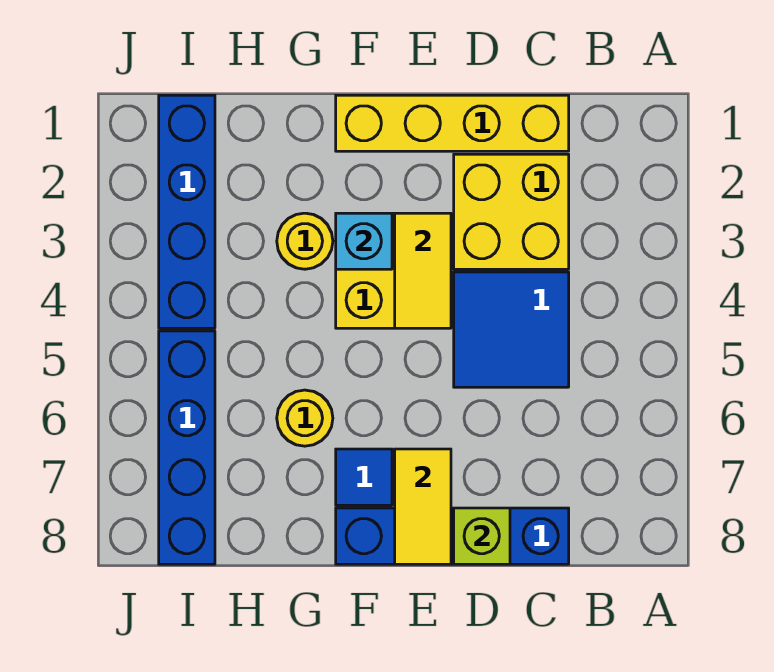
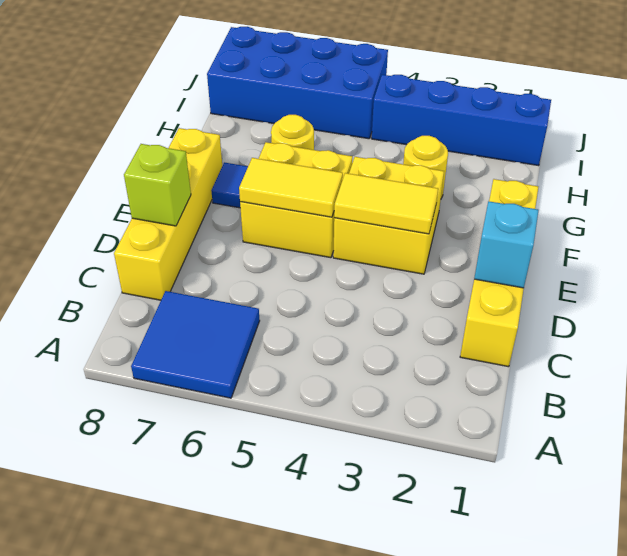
yellow 2x2 brick [454,154,569,269] -> yellow 2x2 brick moved to [240,142,352,258]
blue 2x2 tile [454,272,569,387] -> blue 2x2 tile moved to [131,291,260,398]
blue 1x4 brick [336,508,569,564] -> yellow 1x4 brick [114,128,222,300]
yellow 1x2 tile [395,449,451,564] -> yellow 1x2 tile moved to [239,158,343,217]
cyan 1x1 brick [336,213,392,269] -> cyan 1x1 brick moved to [474,201,539,288]
blue 1x4 brick [159,331,215,564] -> blue 2x4 brick [207,27,388,139]

